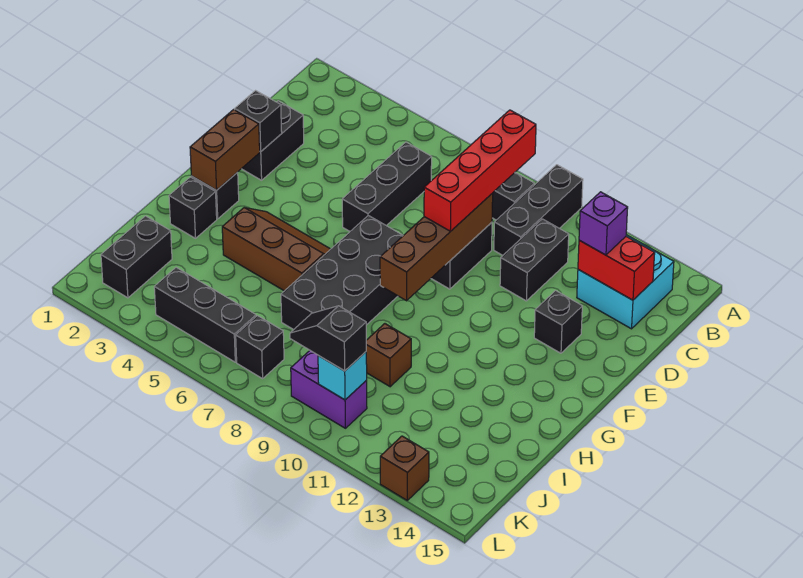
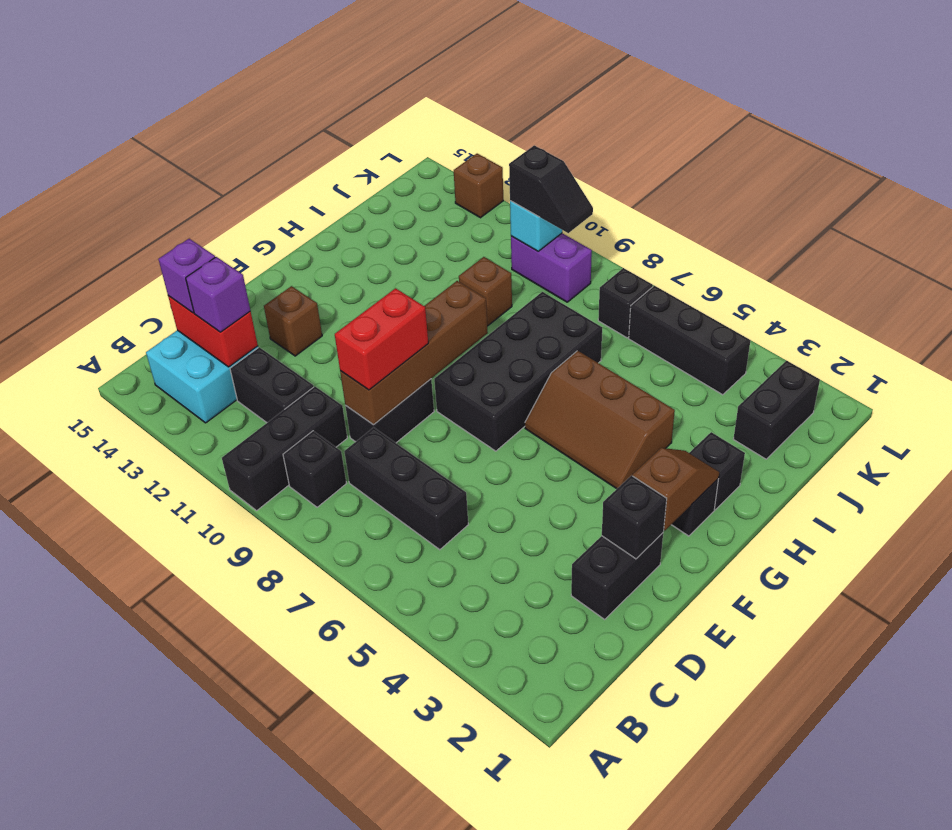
red 1x4 brick [424,110,536,231] -> red 1x2 brick [335,288,428,390]
black 1x3 brick [342,142,432,231] -> black 1x3 brick turned to [344,428,468,550]
black 1x2 brick [500,219,569,301] -> black 1x2 brick turned to [230,347,314,423]
none -> purple 1x1 brick [158,239,215,313]
black 1x1 brick [534,291,582,353] -> brown 1x1 brick [264,286,322,356]
brown 1x2 brick [190,110,260,190] -> brown 1x2 slope [633,448,719,531]

